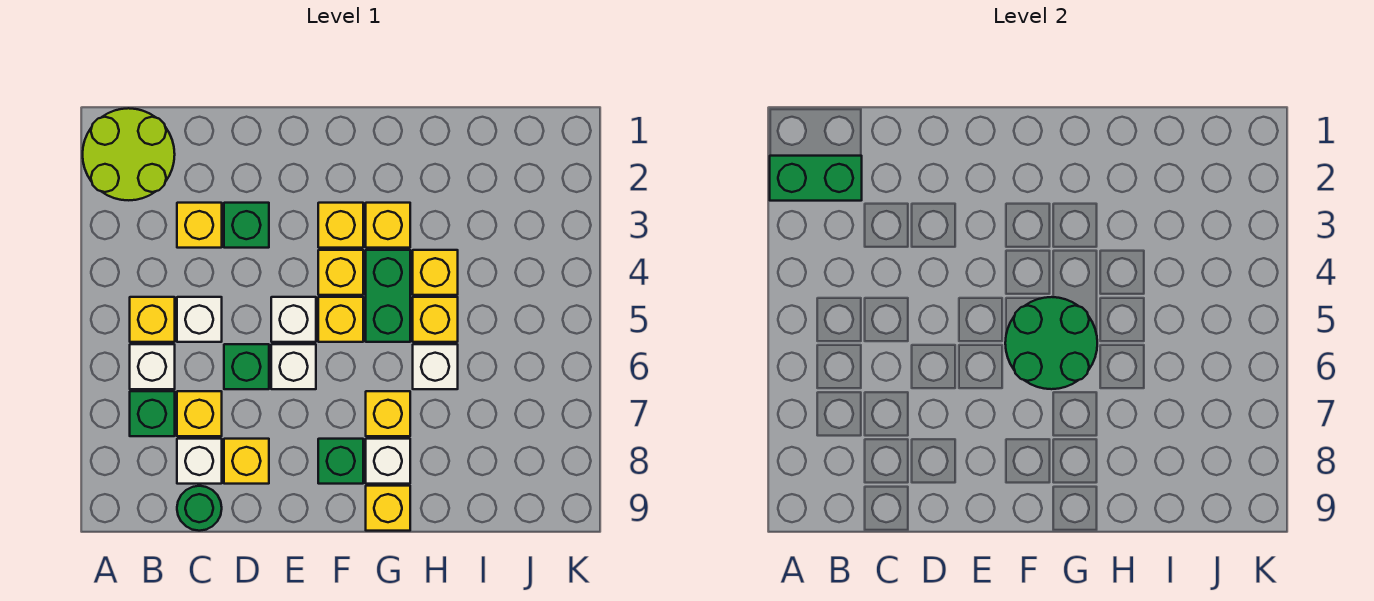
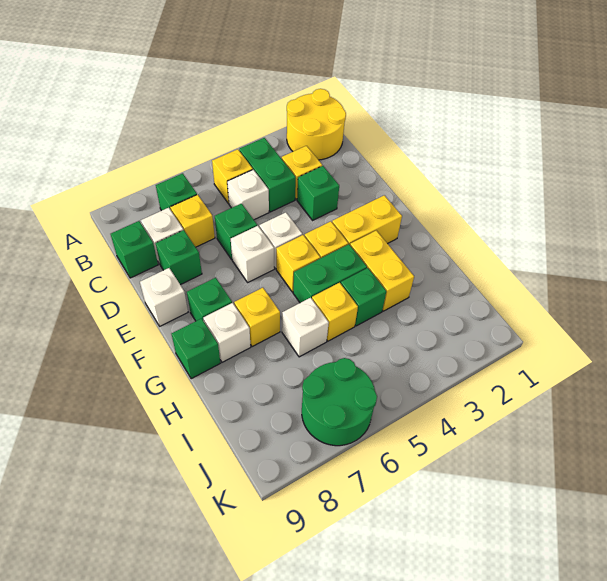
lime 2x2 round brick [83,108,175,200] -> yellow 2x2 round brick [287,89,346,160]
green 1x2 brick [770,156,862,201] -> green 1x2 brick moved to [239,138,296,212]
white 1x1 brick [130,344,175,389] -> white 1x1 brick moved to [140,268,188,326]
green 1x1 round brick [177,486,222,531] -> green 1x1 brick [111,221,158,278]
yellow 1x1 brick [224,439,269,484] -> green 1x1 brick [156,230,202,285]
yellow 1x1 brick [318,203,363,248] -> yellow 1x2 brick [332,195,402,245]
green 2x2 round brick [1005,297,1097,389] -> green 2x2 round brick moved to [302,358,377,446]
yellow 1x1 brick [366,203,410,248] -> yellow 1x2 brick [350,230,414,311]
yellow 1x1 brick [366,486,410,531] -> green 1x1 brick [172,318,220,379]
yellow 1x1 brick [413,250,458,295] -> green 1x1 brick [341,268,386,326]

